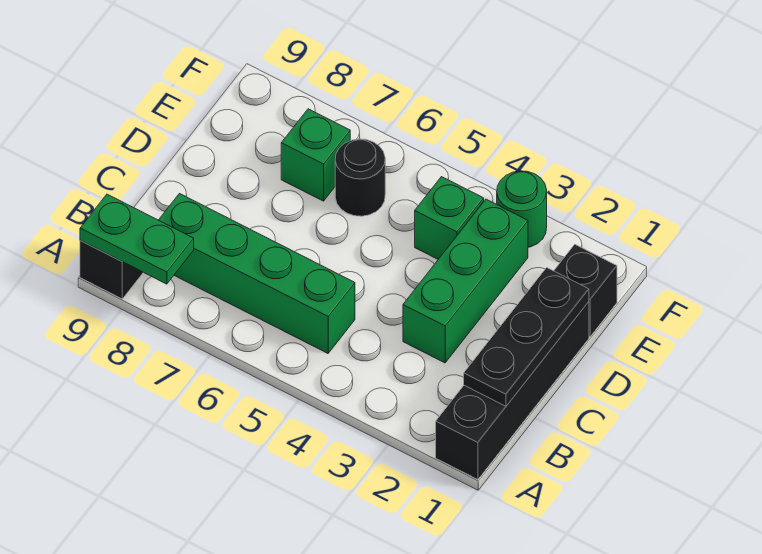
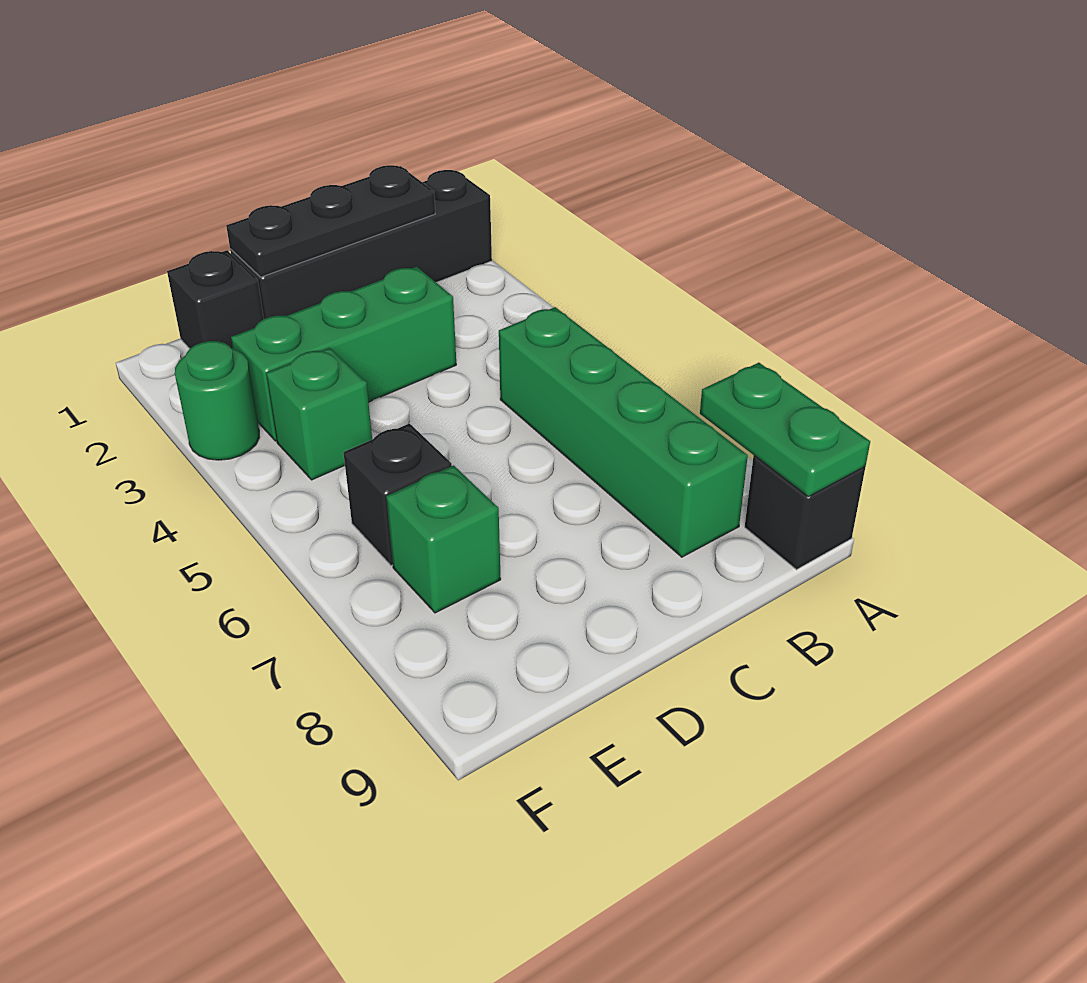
black 1x1 round brick [335,139,385,216] -> black 1x1 brick [343,424,452,566]

